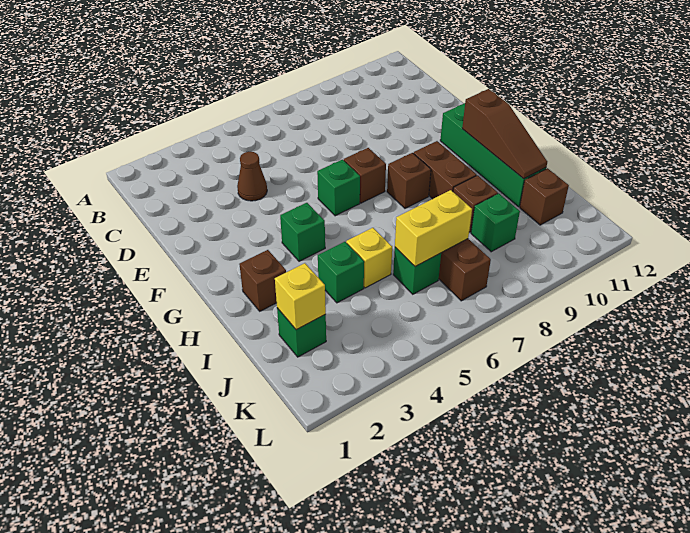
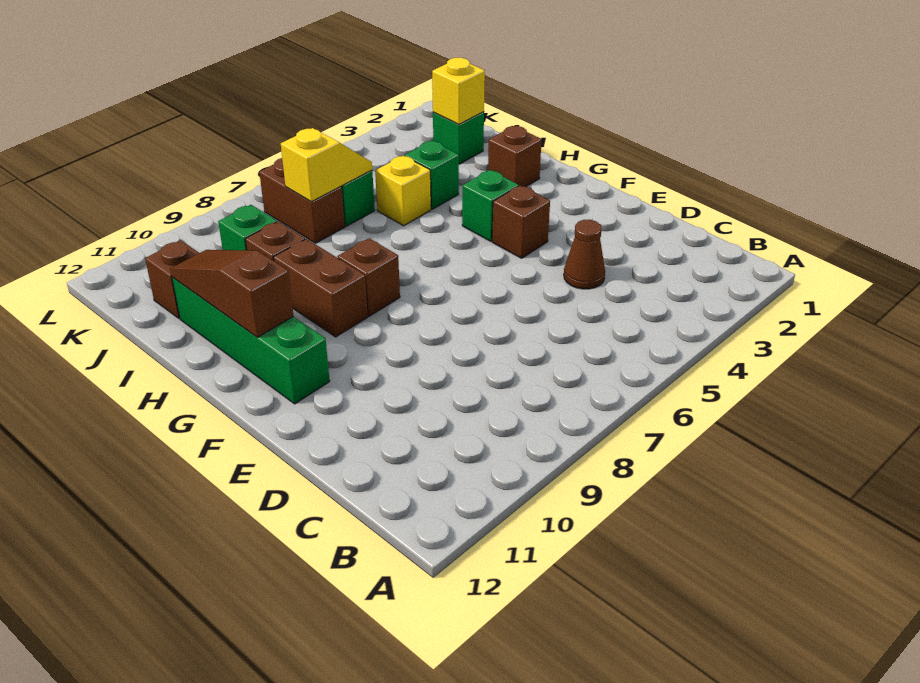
green 1x1 brick [317,160,360,216] -> none
brown 1x1 brick [344,148,386,203] -> brown 1x1 brick moved to [492,186,550,258]
yellow 1x2 brick [395,190,472,267] -> yellow 1x2 slope [281,128,372,202]

